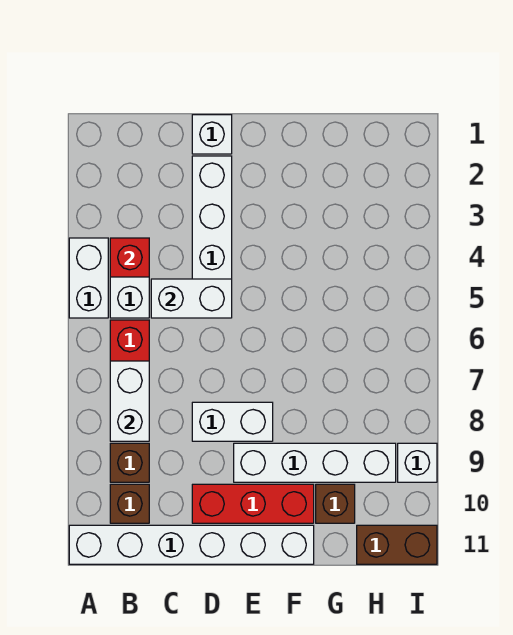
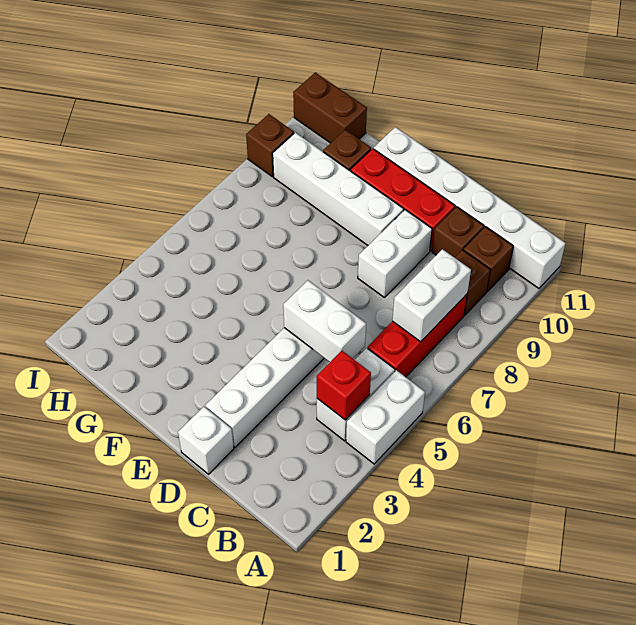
none -> brown 1x1 brick [432,207,484,258]
white 1x2 brick [192,402,273,441] -> white 1x2 brick turned to [358,210,432,297]
white 1x1 brick [398,443,437,482] -> brown 1x1 brick [246,114,294,177]

